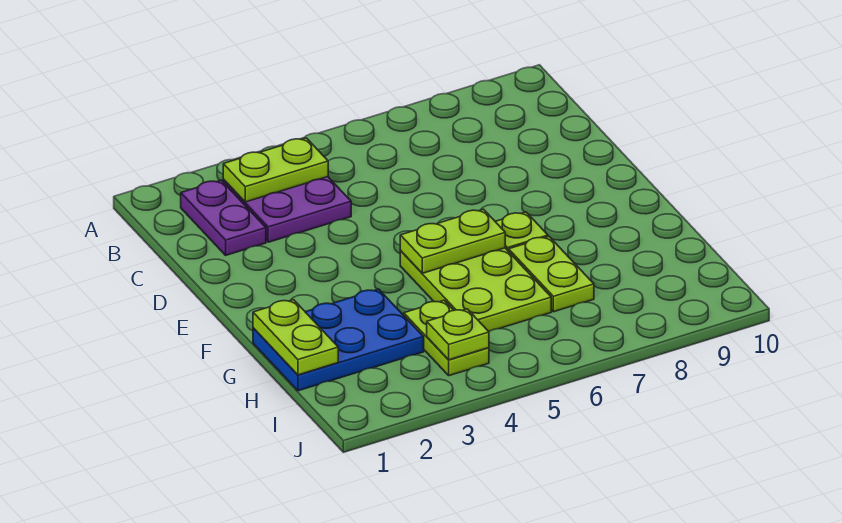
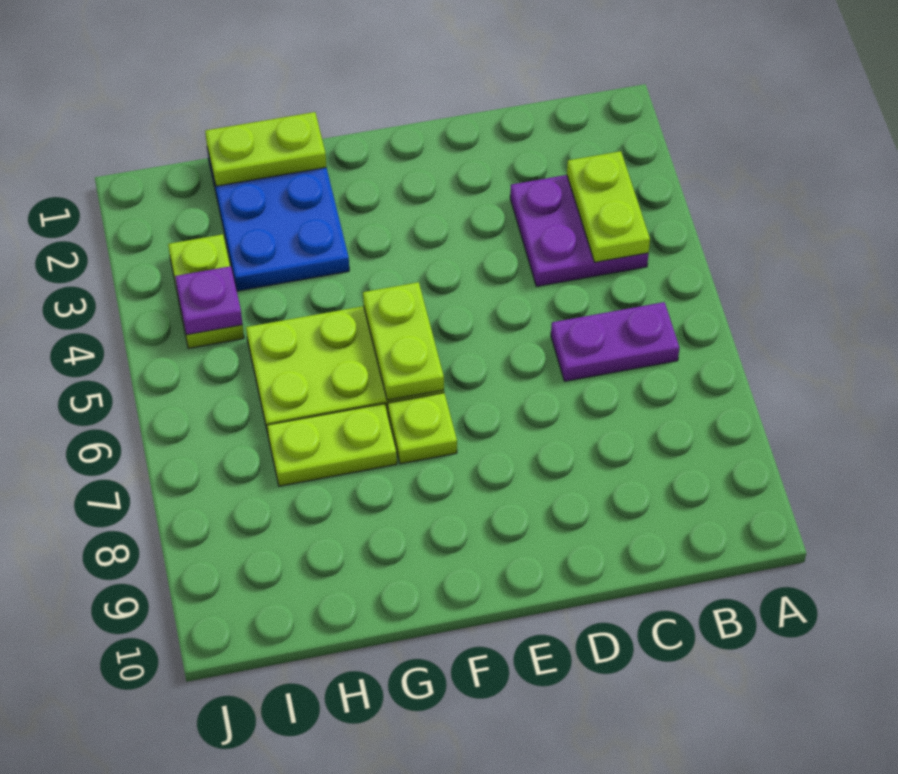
purple 1x2 plate [181,180,266,255] -> purple 1x2 plate moved to [551,302,679,381]
lime 1x2 plate [404,300,489,376] -> lime 1x2 plate turned to [168,234,244,348]
lime 1x1 plate [427,309,489,360] -> purple 1x1 plate [175,266,243,335]

